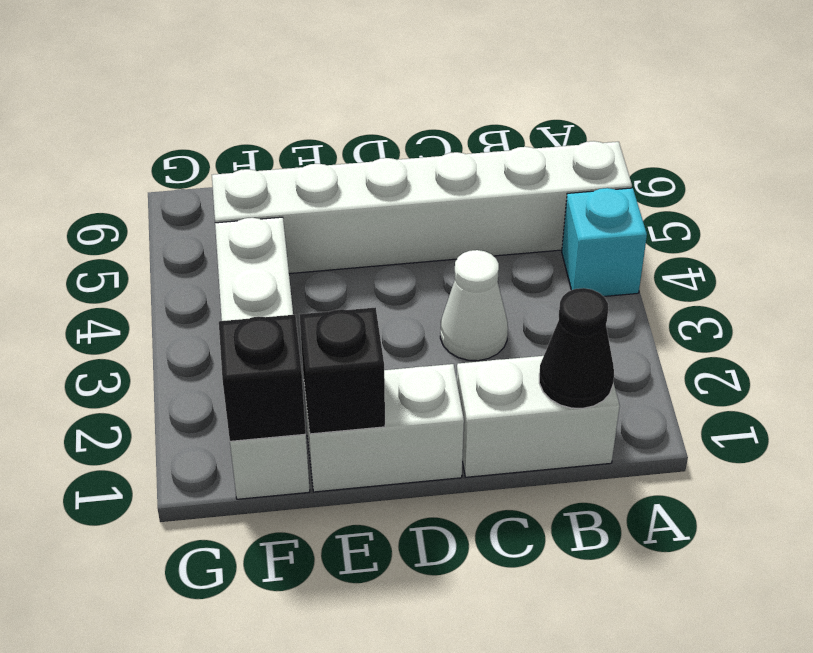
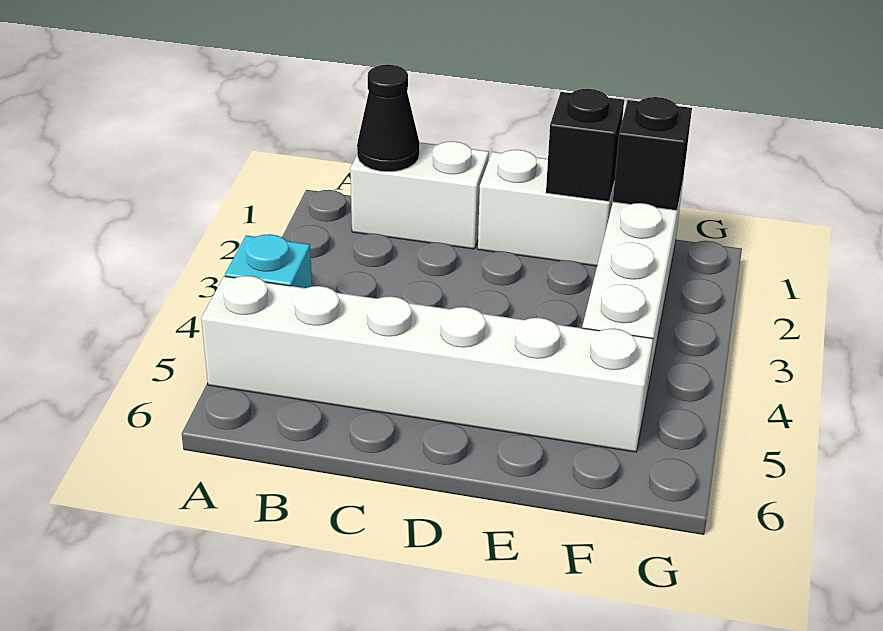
white 1x1 cone [440,250,508,361] -> none

